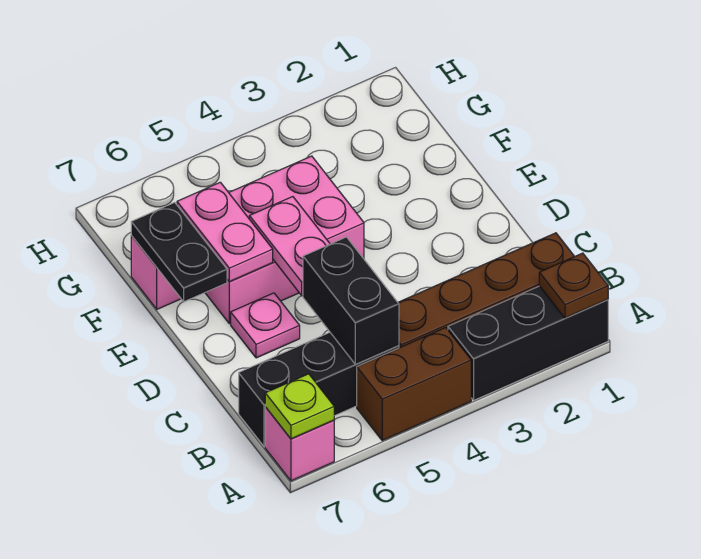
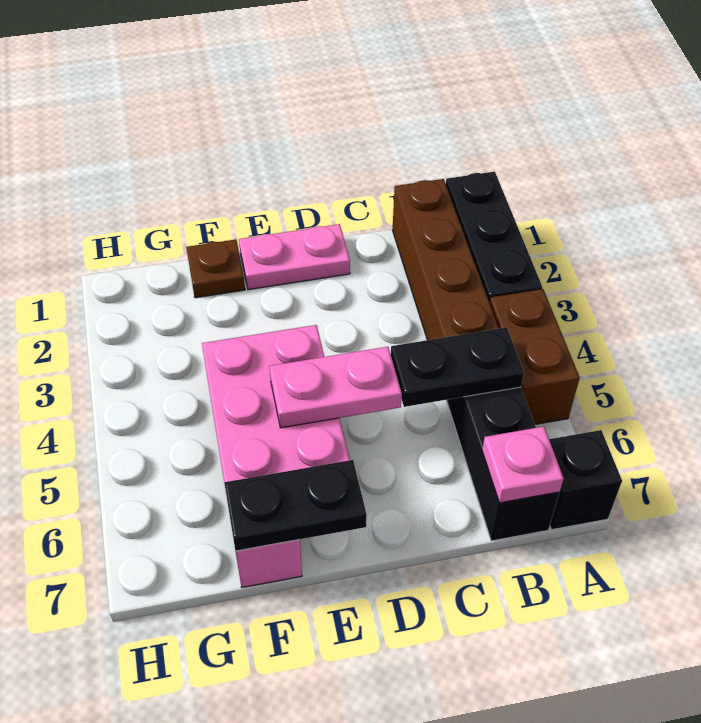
brown 1x1 plate [539,253,608,318] -> brown 1x1 plate moved to [186,239,245,298]
pink 1x1 brick [265,407,334,481] -> black 1x1 brick [549,430,622,530]
lime 1x1 plate [265,374,334,439] -> none
black 1x2 brick [303,237,399,364] -> black 1x2 plate [391,327,524,407]
pink 1x1 plate [231,293,300,358] -> pink 1x1 plate moved to [482,426,564,503]
pink 1x2 plate [177,182,273,282] -> pink 1x2 plate moved to [239,224,350,290]

